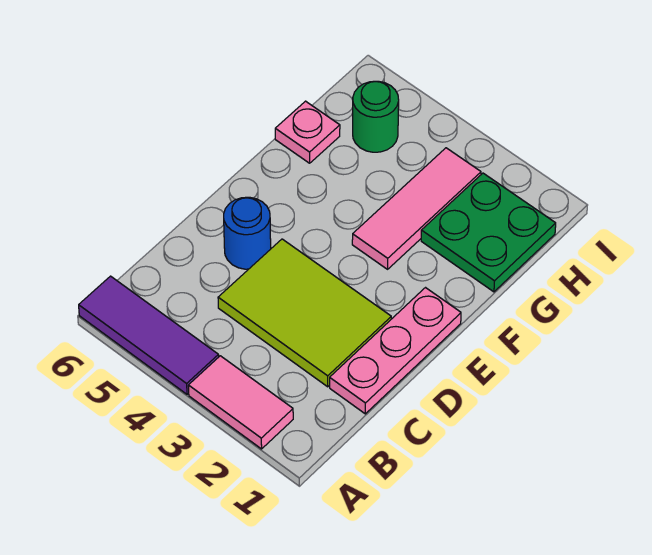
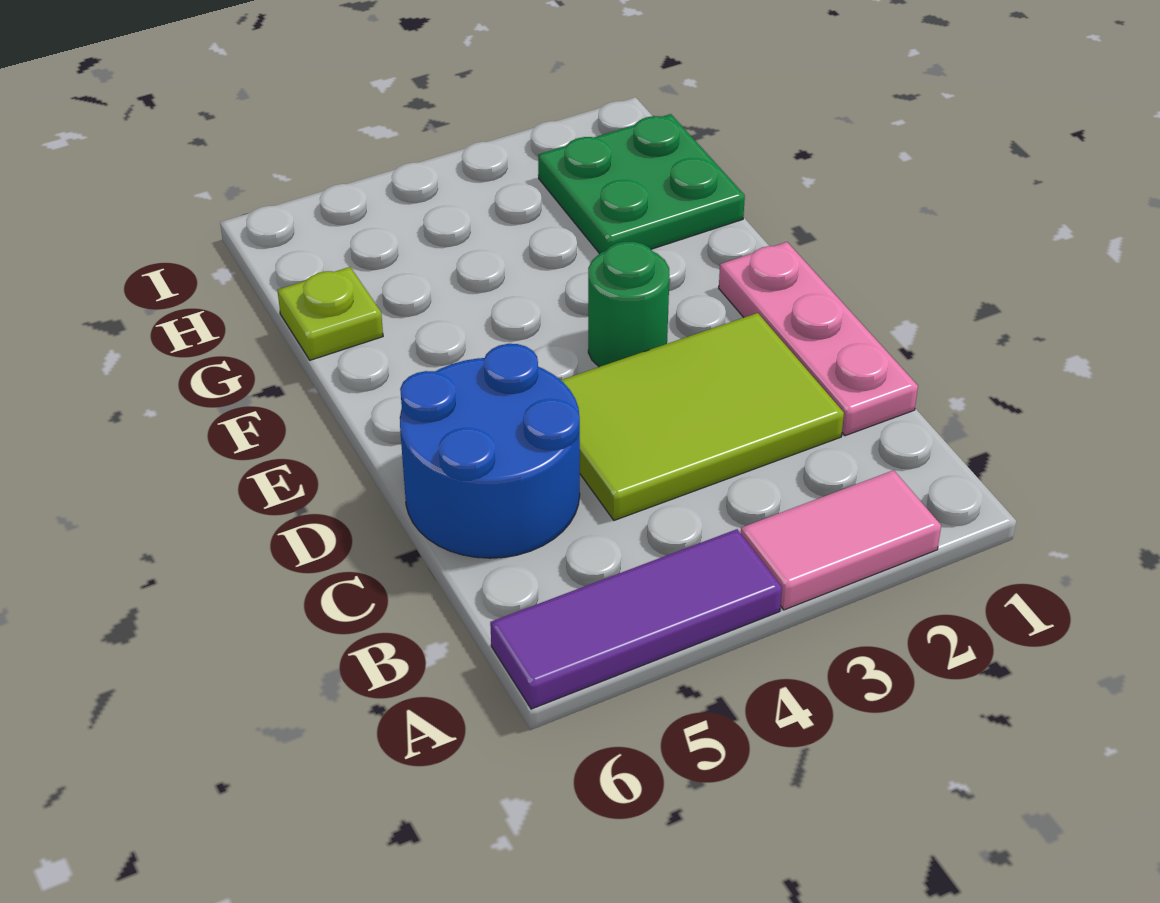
blue 1x1 round brick [224,197,271,269] -> blue 2x2 round brick [400,344,580,558]
pink 1x3 tile [352,148,481,269] -> none
pink 1x1 plate [275,101,340,163] -> lime 1x1 plate [277,267,383,360]
green 1x1 round brick [353,81,399,152] -> green 1x1 round brick moved to [588,242,669,367]

